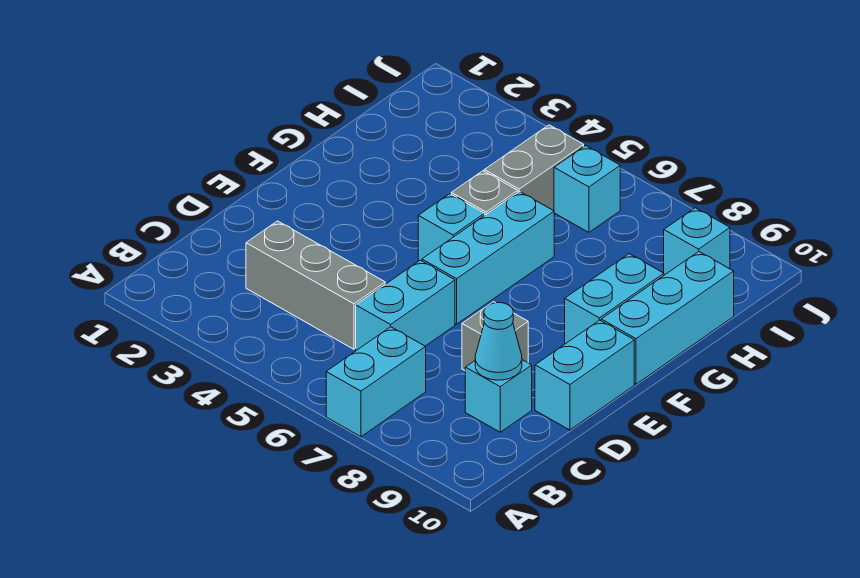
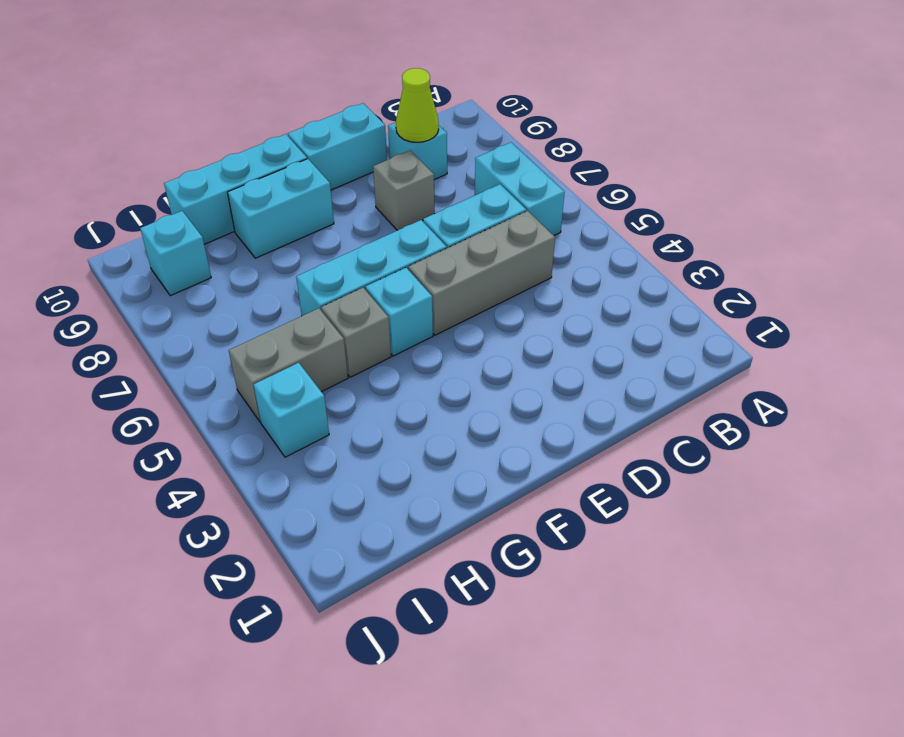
cyan 1x2 brick [326,327,426,437] -> cyan 1x2 brick turned to [475,142,565,235]
grey 1x3 brick [246,221,385,349] -> grey 1x3 brick turned to [408,211,555,335]
cyan 1x1 cone [475,303,522,380] -> lime 1x1 cone [396,68,439,142]
cyan 1x1 brick [554,146,620,232] -> cyan 1x1 brick moved to [254,363,329,457]

